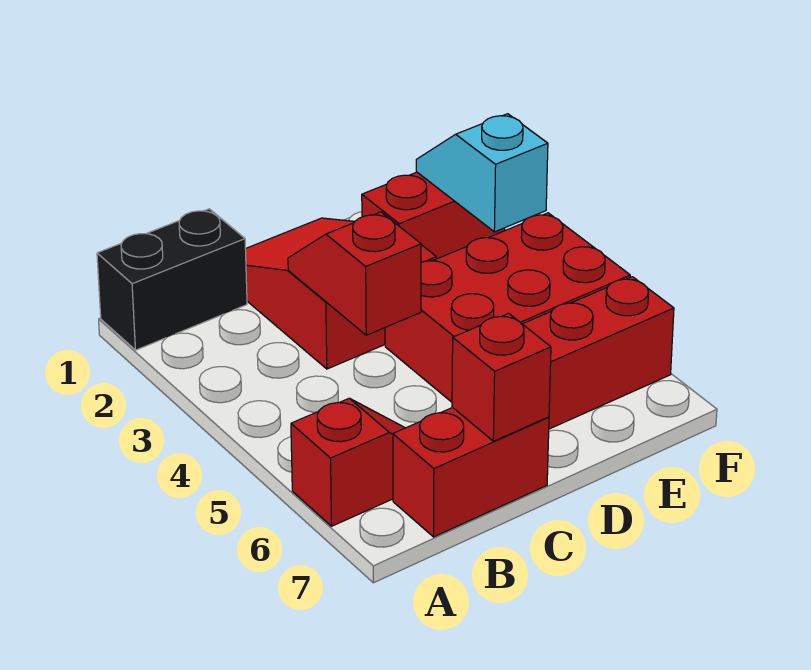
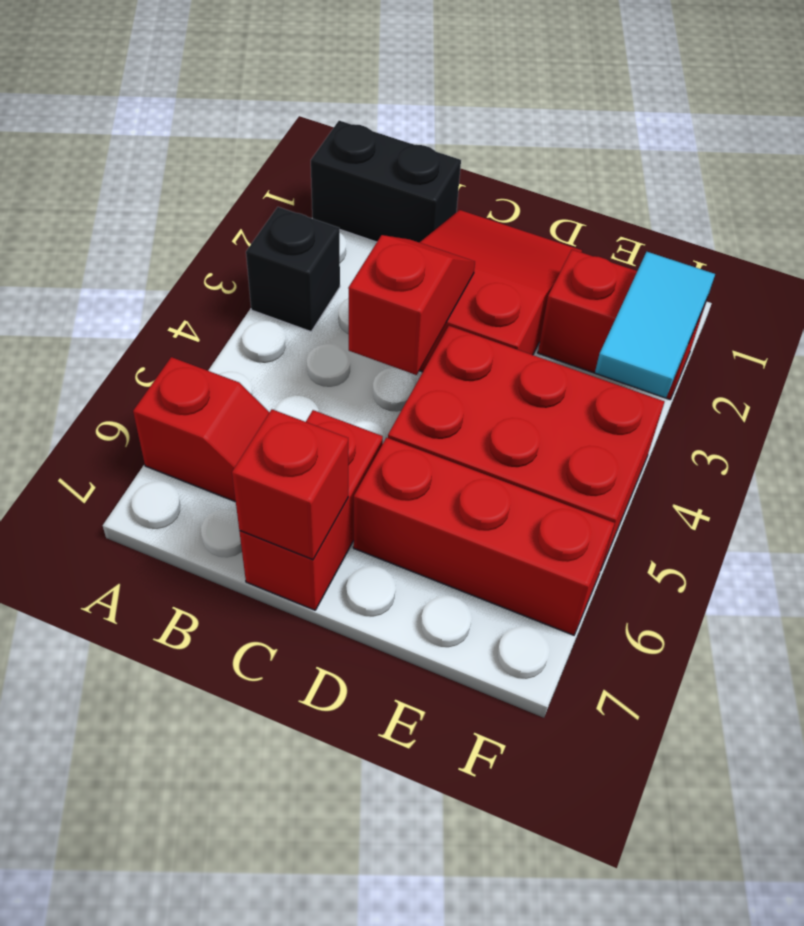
none -> black 1x1 brick [246,207,340,332]
red 1x2 brick [393,407,549,537] -> red 1x2 brick turned to [239,410,383,610]
cyan 1x2 slope [416,114,548,232] -> cyan 1x2 tile [595,252,715,398]

